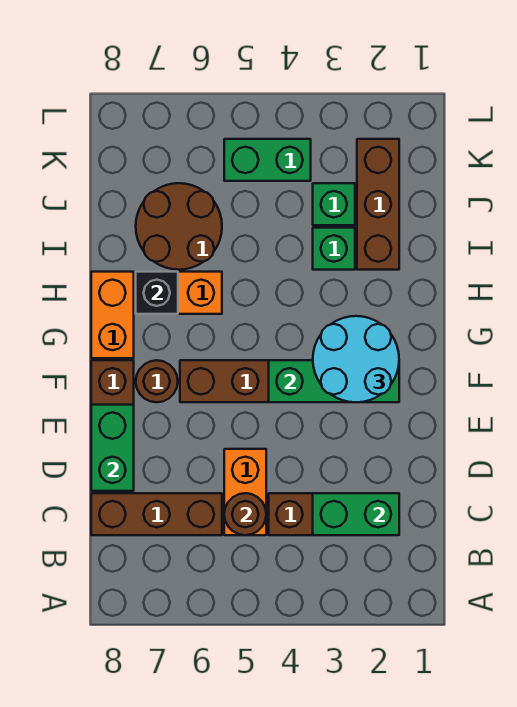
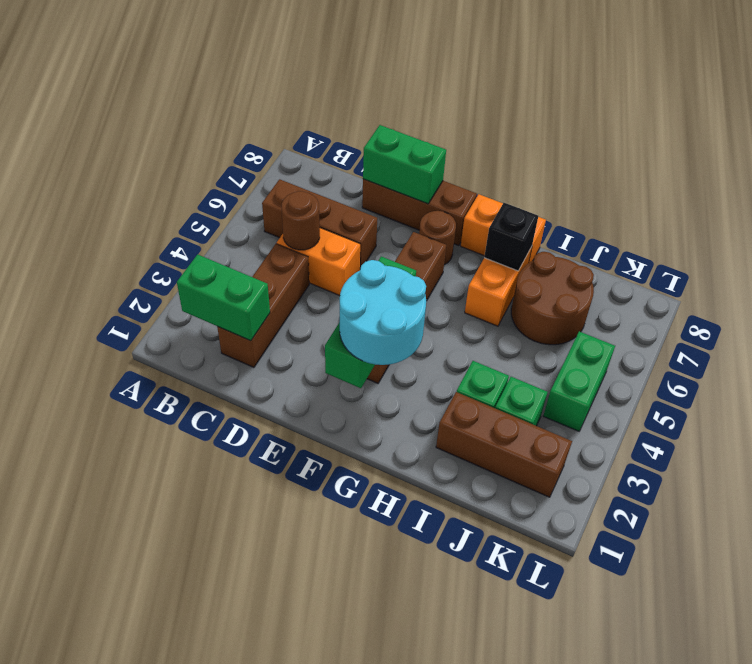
green 1x2 brick [313,493,399,535] -> green 1x2 brick turned to [177,254,270,341]
brown 1x3 brick [91,493,222,535] -> brown 1x3 brick turned to [262,179,377,268]

